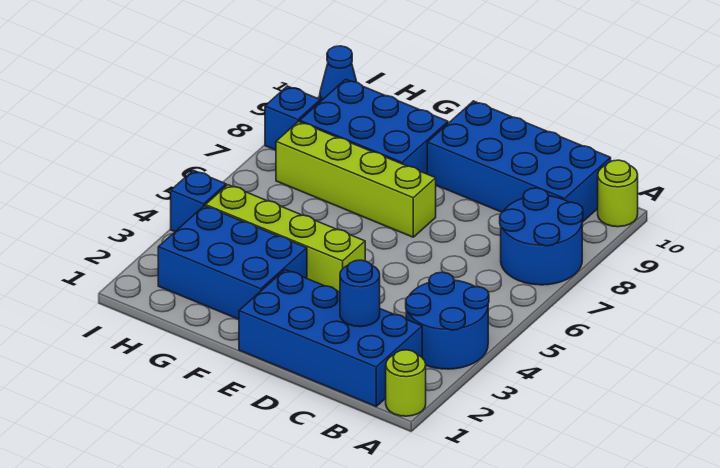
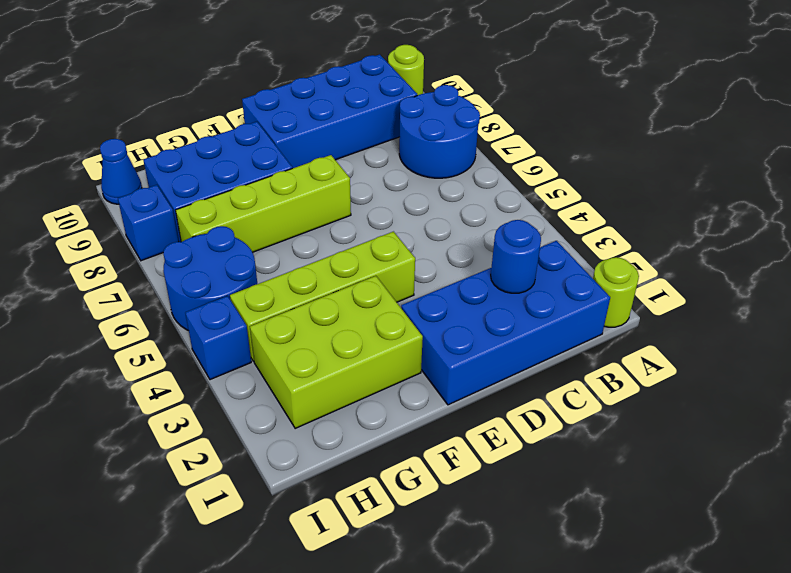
blue 2x2 round brick [406,272,489,369] -> blue 2x2 round brick moved to [163,226,257,331]
blue 2x3 brick [158,206,307,319] -> lime 2x3 brick [250,276,423,428]

